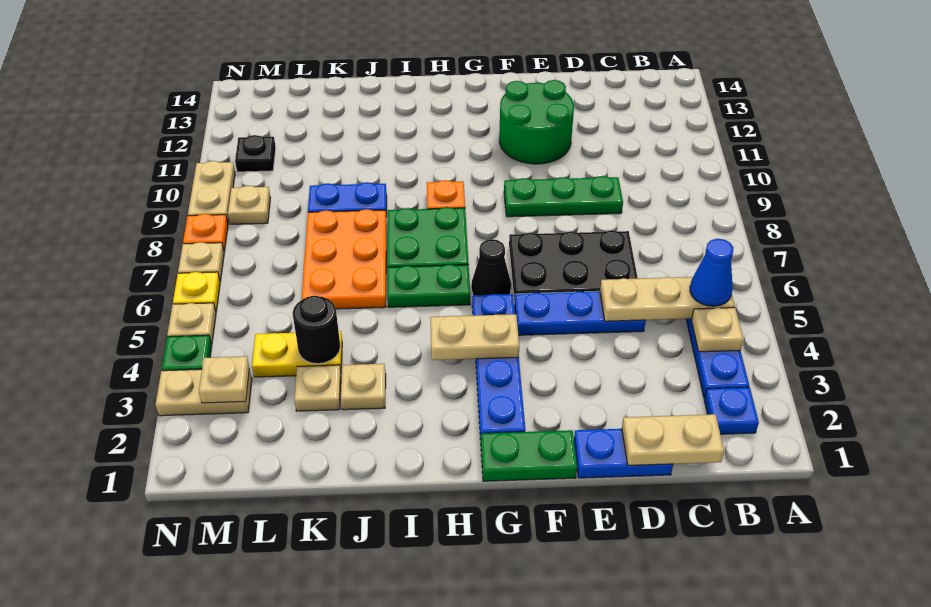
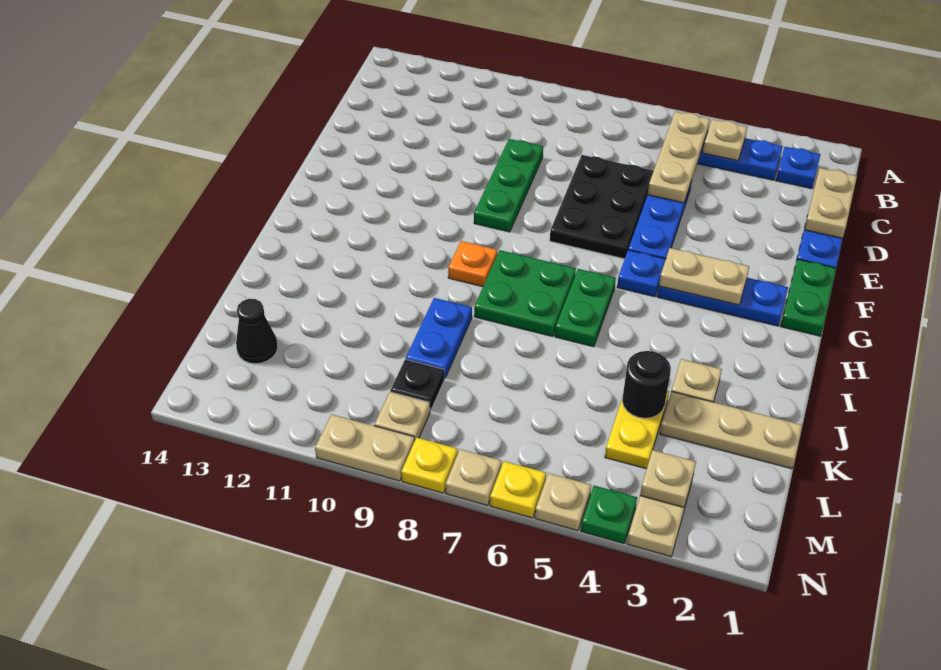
blue 1x1 cone [690,239,733,306] -> none
green 2x2 round brick [499,80,574,164] -> none
tan 1x2 plate [430,314,519,360] -> tan 1x2 plate turned to [659,248,749,305]
black 1x1 cone [471,239,511,295] -> black 1x1 cone moved to [236,299,278,364]
orange 2x3 plate [302,209,386,309] -> none
tan 1x1 plate [295,365,341,411] -> tan 1x3 plate [660,392,803,469]
black 1x1 plate [235,135,276,172] -> black 1x1 plate moved to [390,359,445,411]
orange 1x1 plate [183,214,228,252] -> yellow 1x1 plate [401,438,458,493]

